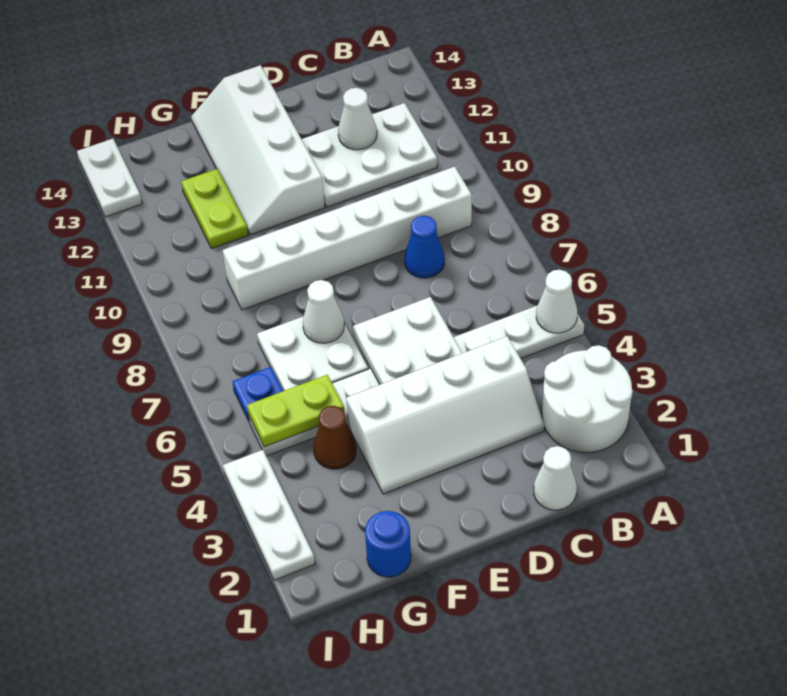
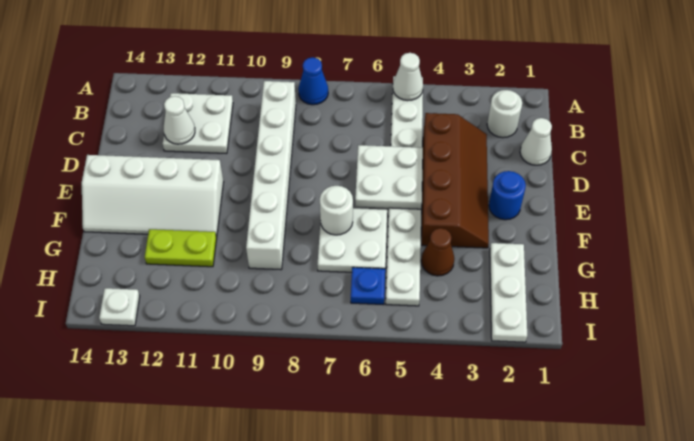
white 2x2 round brick [542,345,633,452] -> white 1x1 round brick [487,90,522,138]
white 2x3 plate [302,103,437,207] -> white 2x2 plate [163,93,233,154]
white 2x4 slope [346,336,544,494] -> brown 2x4 slope [422,113,489,248]
blue 1x1 cone [405,216,445,278] -> blue 1x1 cone moved to [298,57,328,105]
white 1x1 cone [303,280,344,343] -> white 1x1 round brick [320,186,353,235]
blue 1x1 round brick [365,511,411,577] -> blue 1x1 round brick moved to [489,171,526,220]
lime 1x2 plate [247,375,344,447] -> none
white 1x3 plate [223,450,315,580] -> white 1x3 plate turned to [490,243,527,342]
white 1x2 plate [77,139,142,217] -> white 1x1 plate [99,288,140,326]

